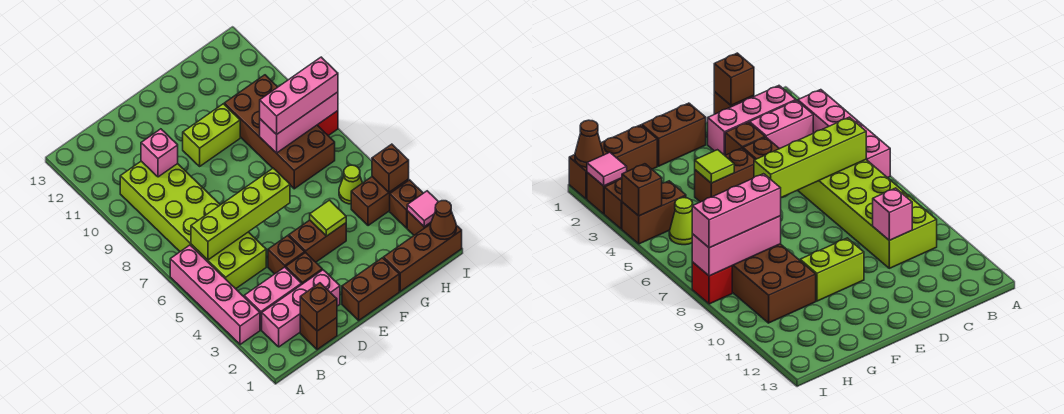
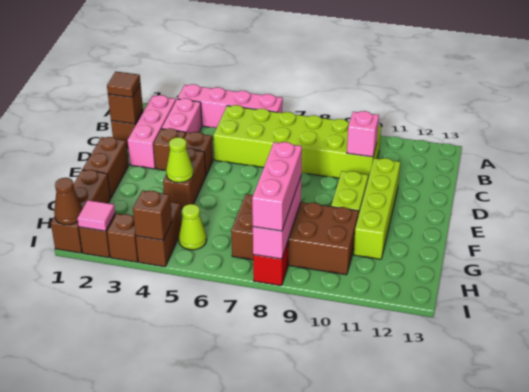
lime 1x4 brick [191,168,290,260] -> lime 1x4 brick moved to [354,158,400,259]
none -> brown 1x1 tile [107,72,140,97]
lime 1x1 tile [310,200,346,236] -> lime 1x1 cone [166,137,193,183]

